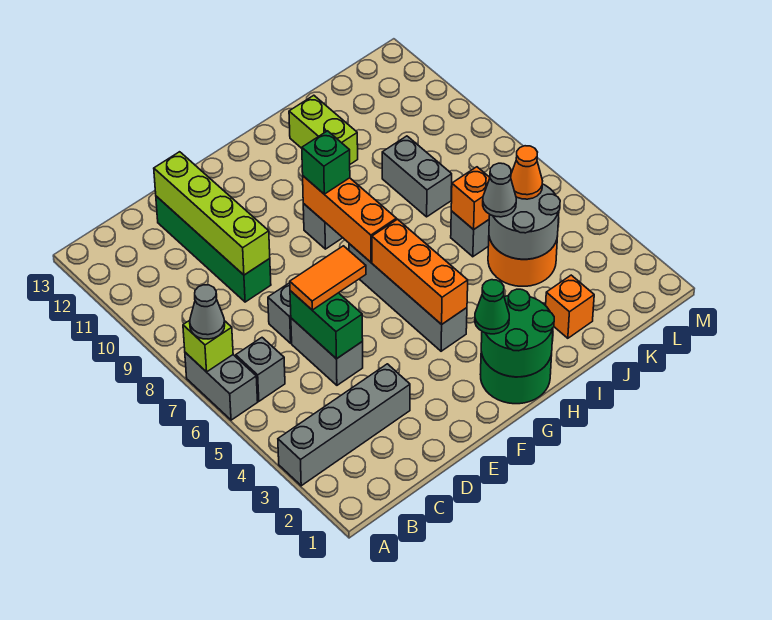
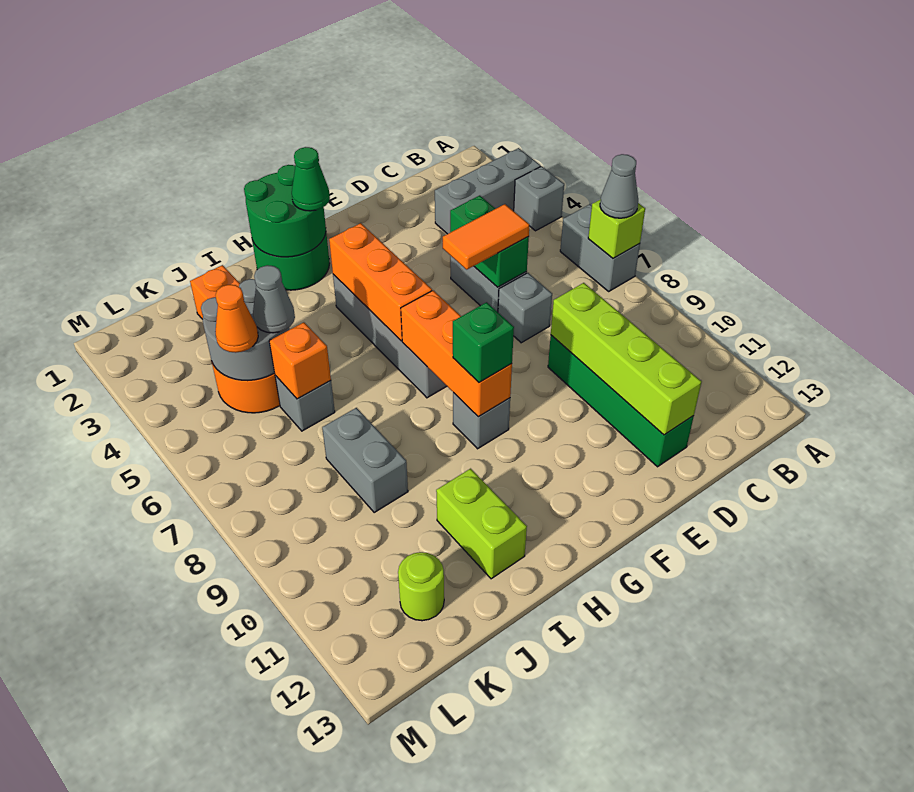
grey 1x4 brick [278,364,410,486] -> grey 1x3 brick [435,148,541,234]
grey 1x1 brick [236,338,285,401] -> grey 1x1 brick moved to [514,166,564,231]
none -> lime 1x1 round brick [398,552,444,621]

